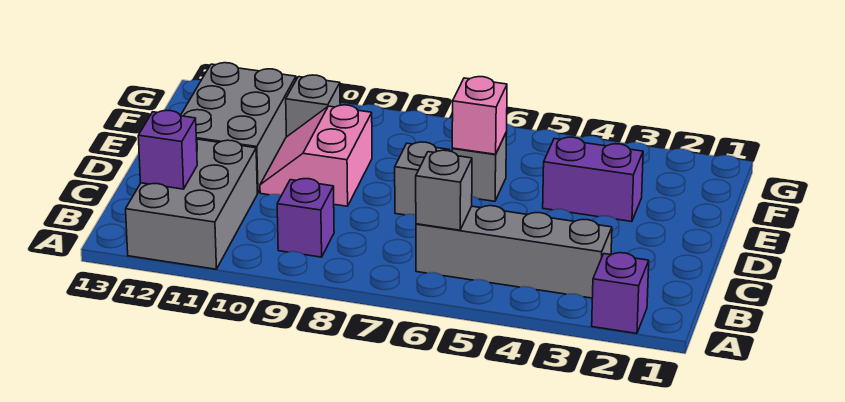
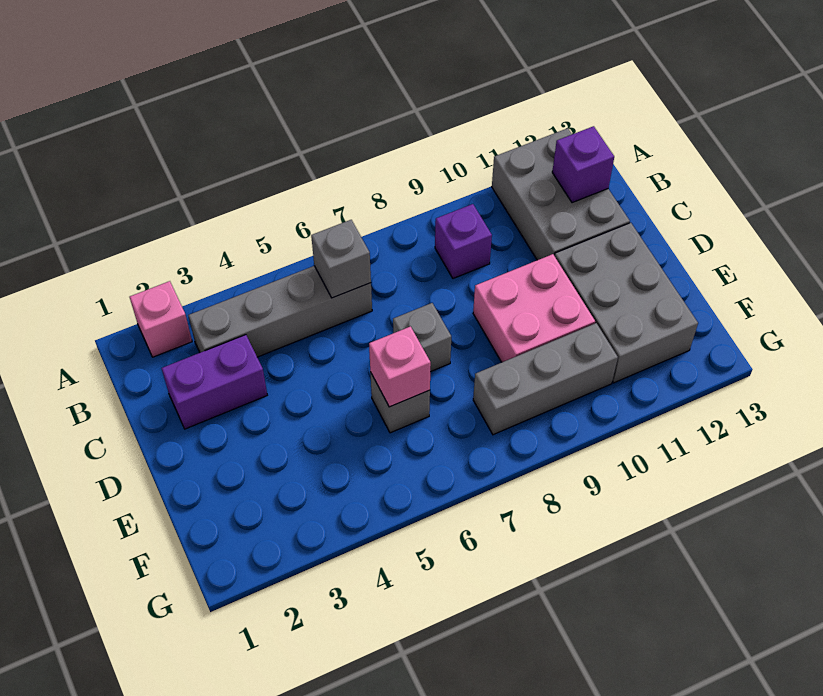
purple 1x1 brick [592,253,649,333] -> pink 1x1 brick [130,281,192,357]
pink 2x2 slope [260,105,372,206] -> pink 2x2 brick [473,254,595,362]
purple 1x2 brick [543,137,643,222] -> purple 1x2 brick moved to [162,335,267,429]
grey 1x1 brick [286,75,340,136] -> grey 1x3 brick [473,323,618,435]

